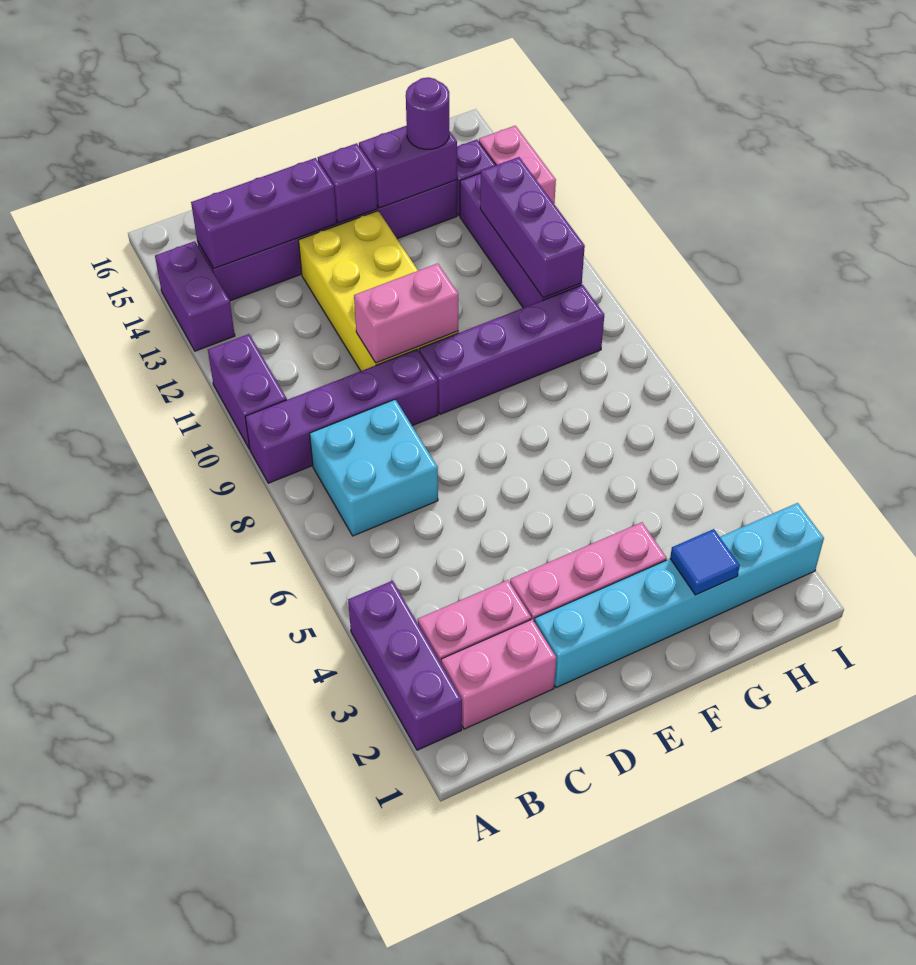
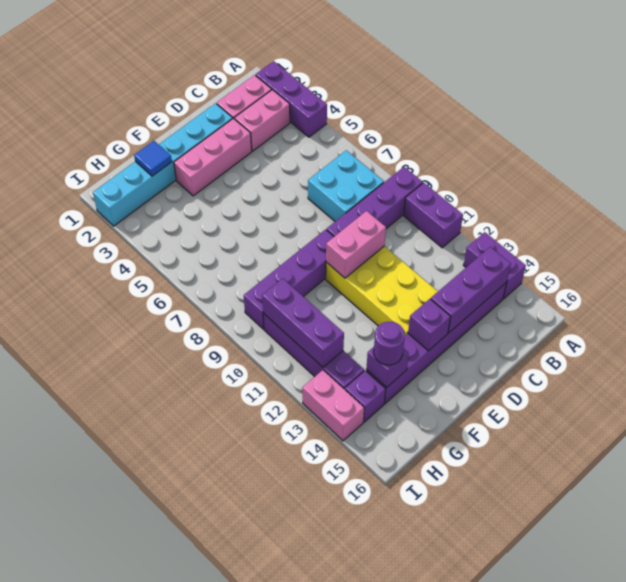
purple 1x2 brick [359,126,457,208] -> purple 1x1 brick [366,347,409,387]

